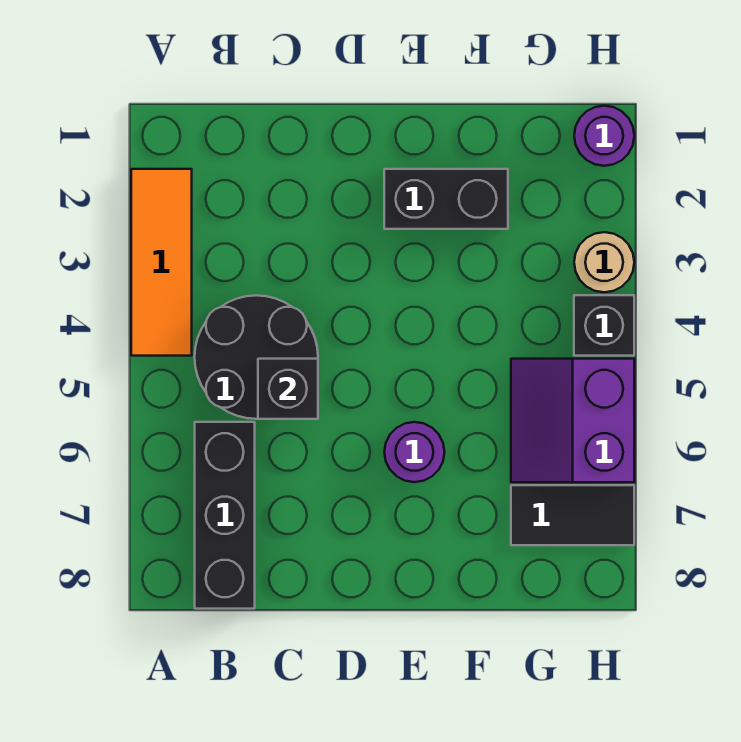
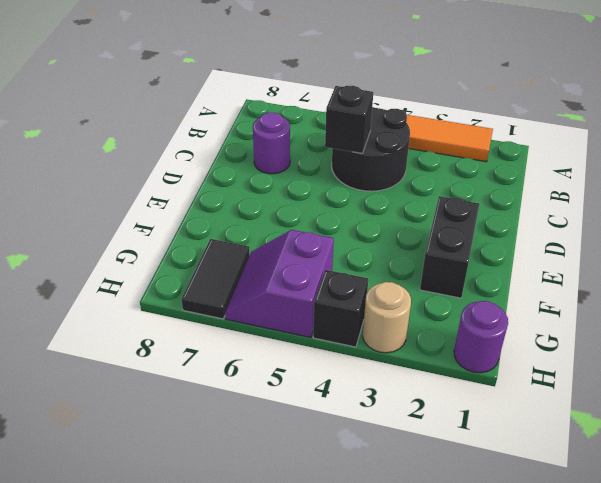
black 1x3 brick [195,422,255,609] -> none
purple 1x1 round brick [384,422,445,482] -> purple 1x1 round brick moved to [253,113,290,174]
purple 2x2 slope [511,359,634,482] -> purple 2x2 slope turned to [225,230,334,338]

